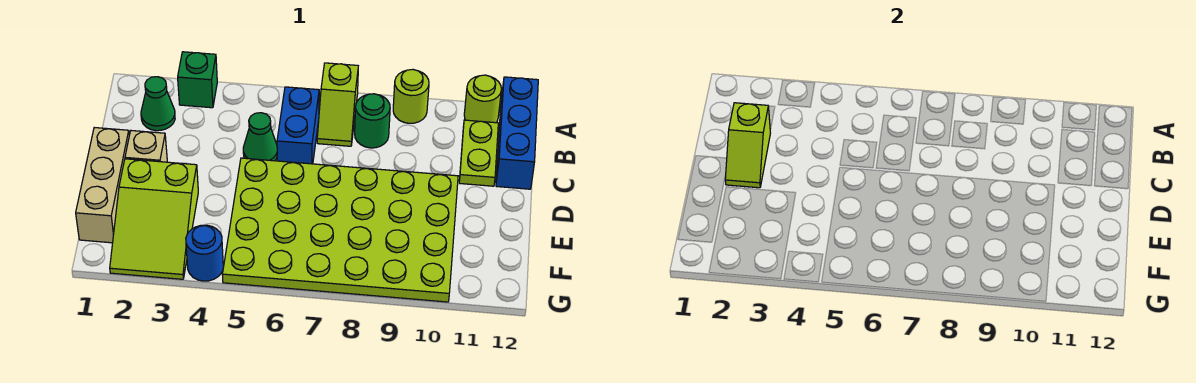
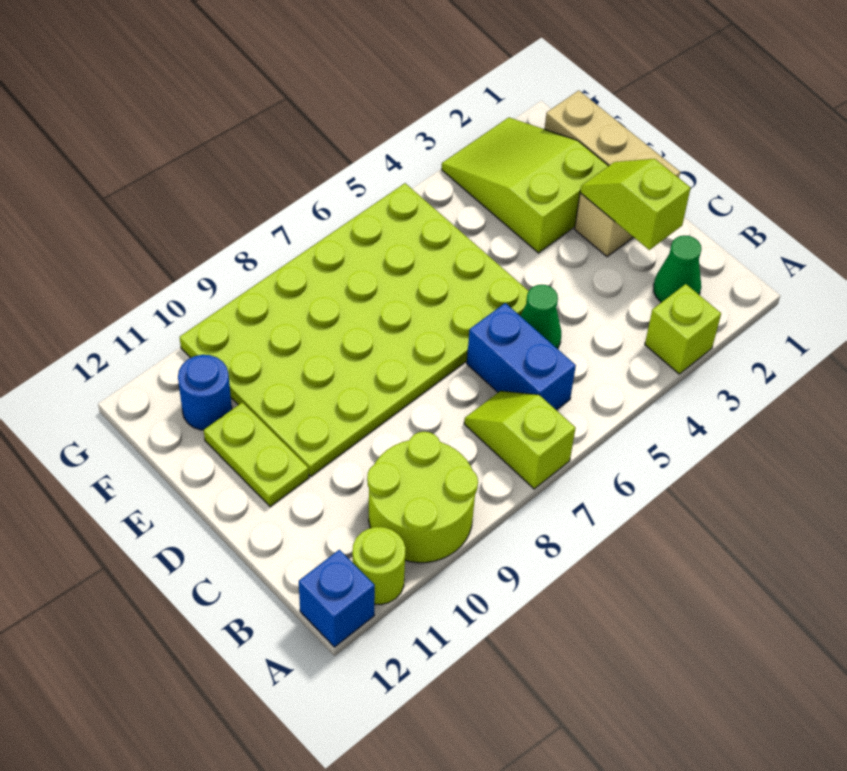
green 1x1 brick [178,52,217,108] -> lime 1x1 brick [645,284,721,374]
lime 1x1 round brick [393,69,429,123] -> lime 2x2 round brick [367,432,478,563]
blue 1x3 brick [496,77,538,189] -> blue 1x1 brick [299,550,375,647]
green 1x1 round brick [355,94,390,148] -> none
lime 1x2 plate [459,120,498,186] -> lime 1x2 plate moved to [204,402,309,507]
blue 1x1 round brick [186,225,223,281] -> blue 1x1 round brick moved to [178,355,232,430]

